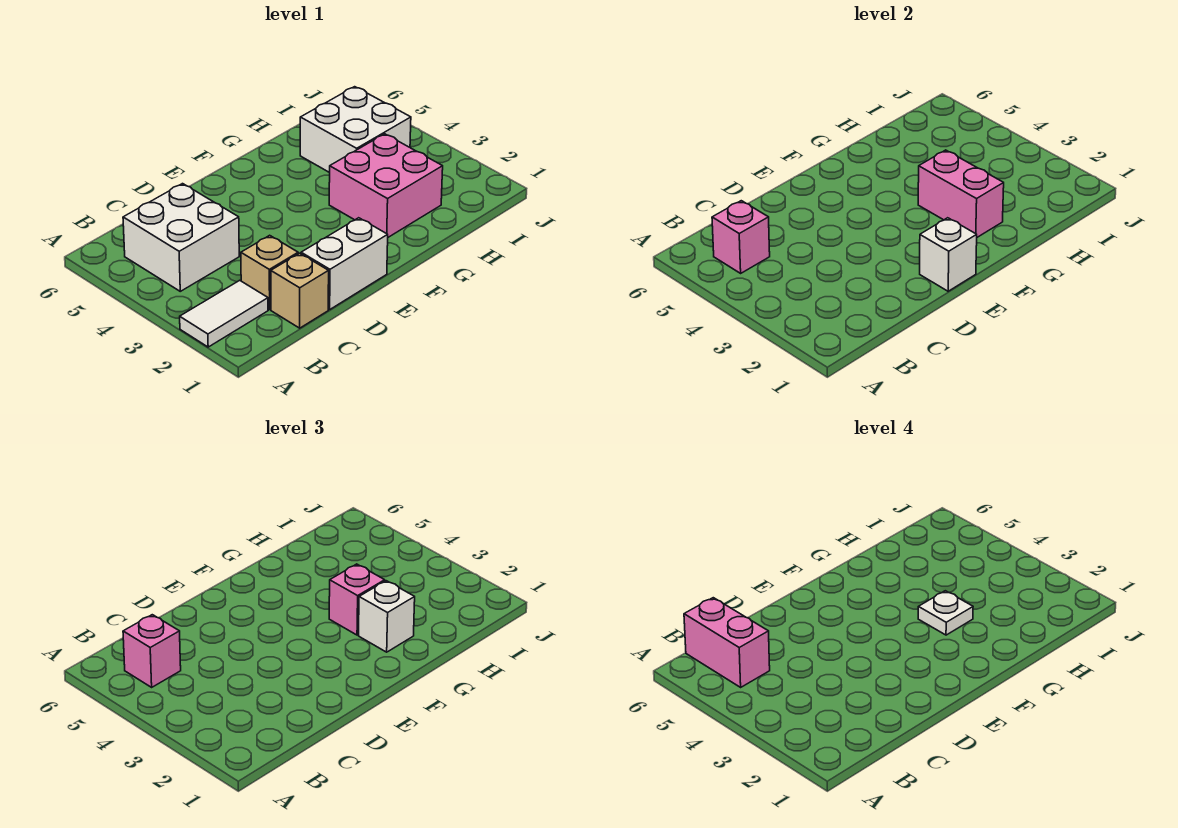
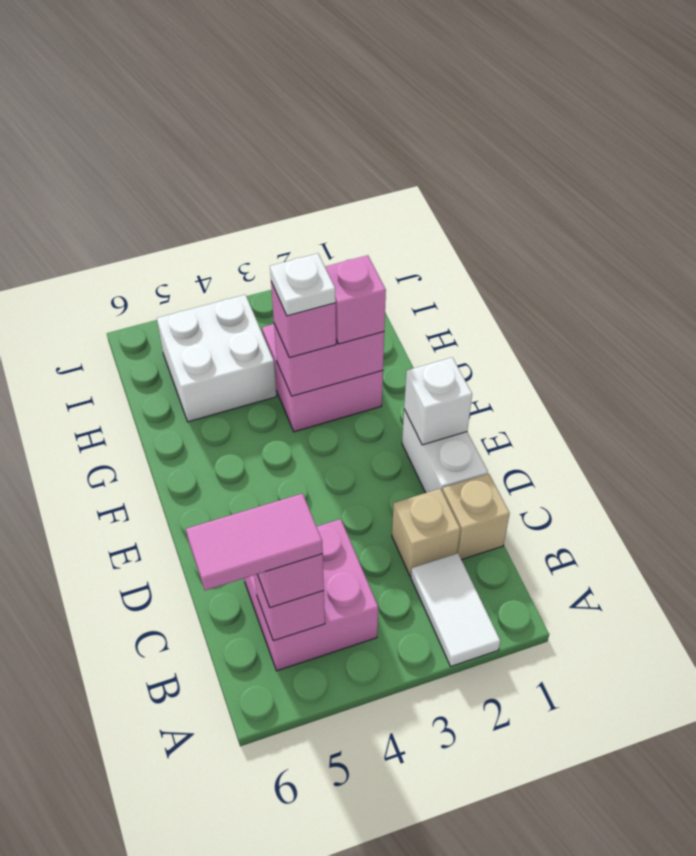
white 2x2 brick [123,184,239,291] -> pink 2x2 brick [244,519,378,671]
pink 1x2 brick [684,598,770,687] -> pink 1x2 tile [186,493,323,590]
white 1x1 brick [359,581,415,652] -> pink 1x1 brick [325,255,386,344]

